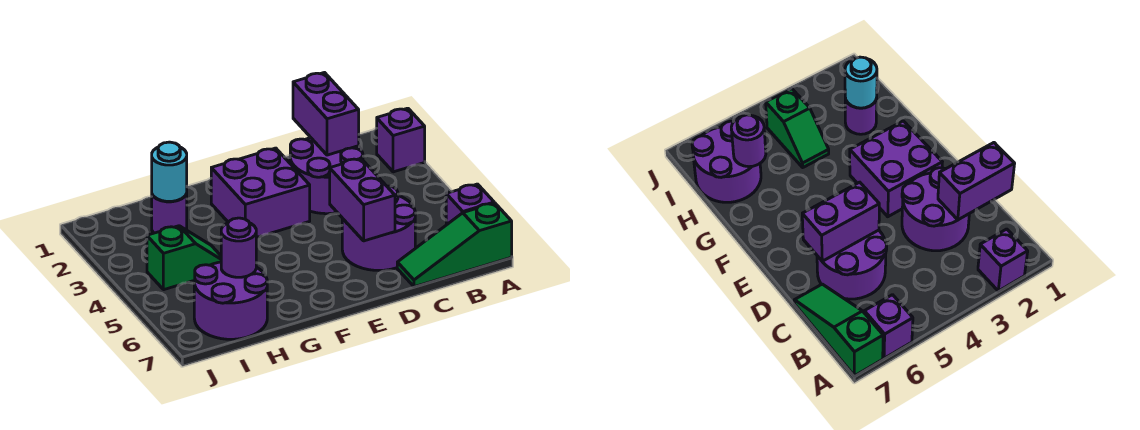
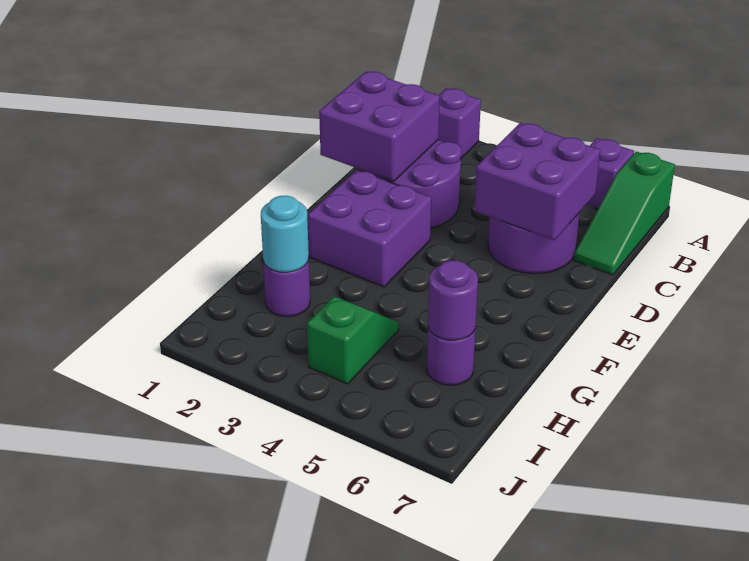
purple 1x2 brick [293,73,359,155] -> purple 2x2 brick [319,71,440,182]
purple 1x2 brick [330,158,395,241] -> purple 2x2 brick [474,123,600,240]
purple 2x2 round brick [194,262,267,339] -> purple 1x1 round brick [427,327,475,385]

